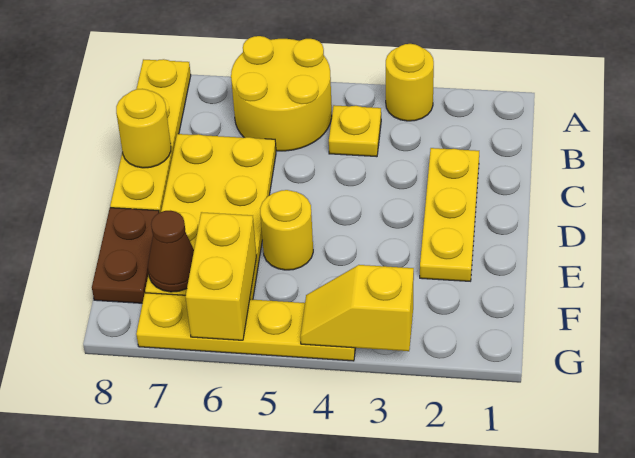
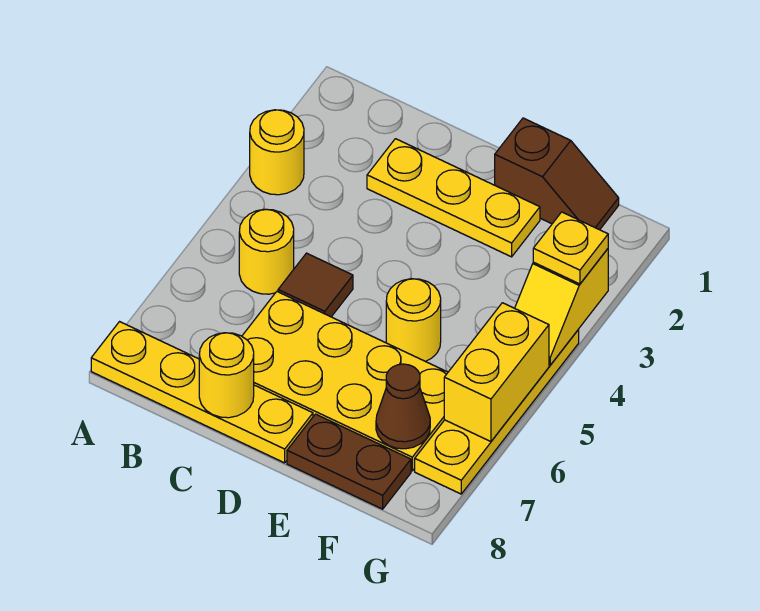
yellow 2x2 round brick [231,36,332,151] -> yellow 1x1 round brick [239,209,294,294]
yellow 1x1 plate [329,105,381,157] -> yellow 1x1 plate moved to [533,212,608,284]
none -> brown 1x1 tile [278,253,353,317]
none -> brown 1x2 slope [495,118,619,230]
yellow 1x2 brick [186,212,256,340] -> yellow 1x2 brick turned to [444,303,549,442]

